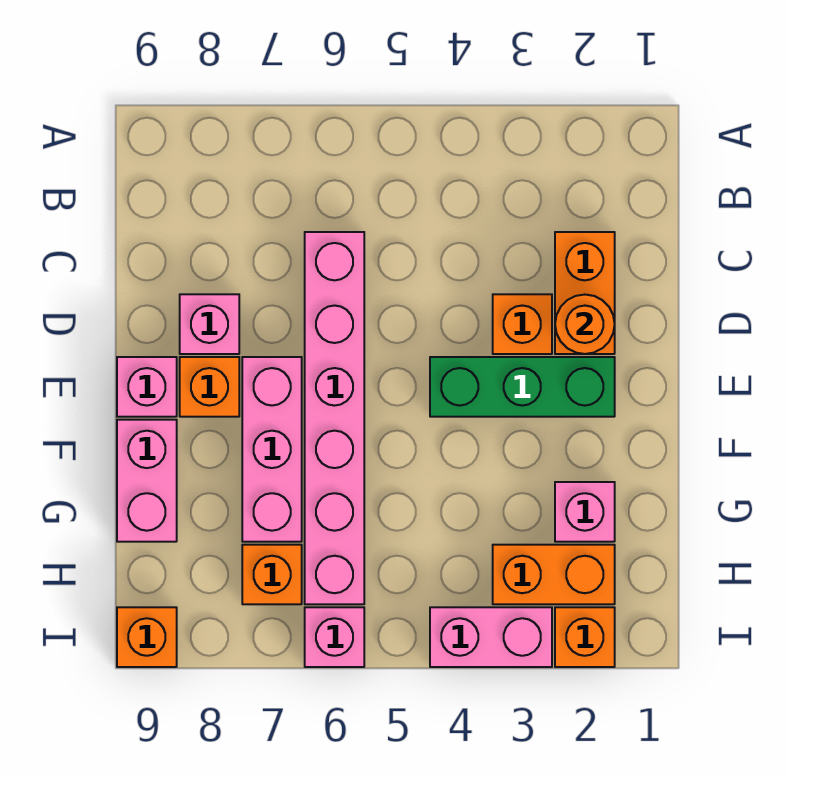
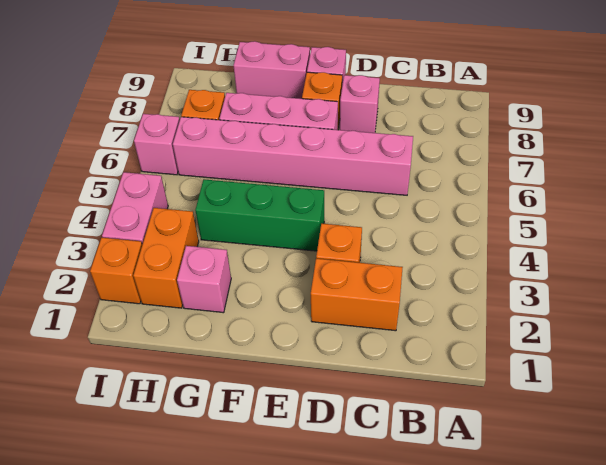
orange 1x1 round brick [555,295,615,354] -> none
green 1x3 brick [430,357,615,417] -> green 1x3 brick turned to [195,179,324,251]
orange 1x1 brick [117,607,177,667] -> none

